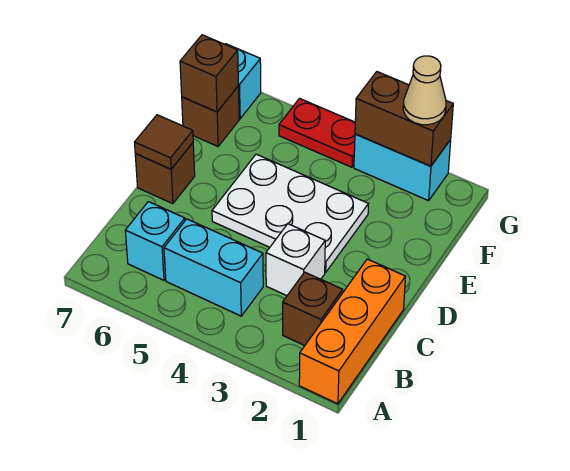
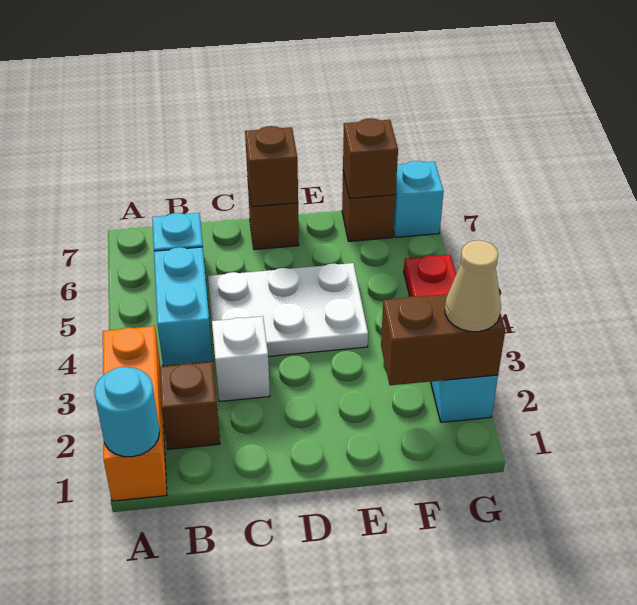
orange 1x3 brick [299,259,406,404] -> orange 1x3 brick turned to [103,326,167,501]
none -> cyan 1x1 round brick [94,367,160,457]
white 2x3 plate [212,154,368,272] -> white 2x3 plate turned to [208,263,368,356]
brown 1x1 tile [135,115,193,169] -> brown 1x1 brick [245,126,298,207]
brown 1x2 brick [355,72,453,166] -> brown 1x2 brick turned to [381,294,505,385]

